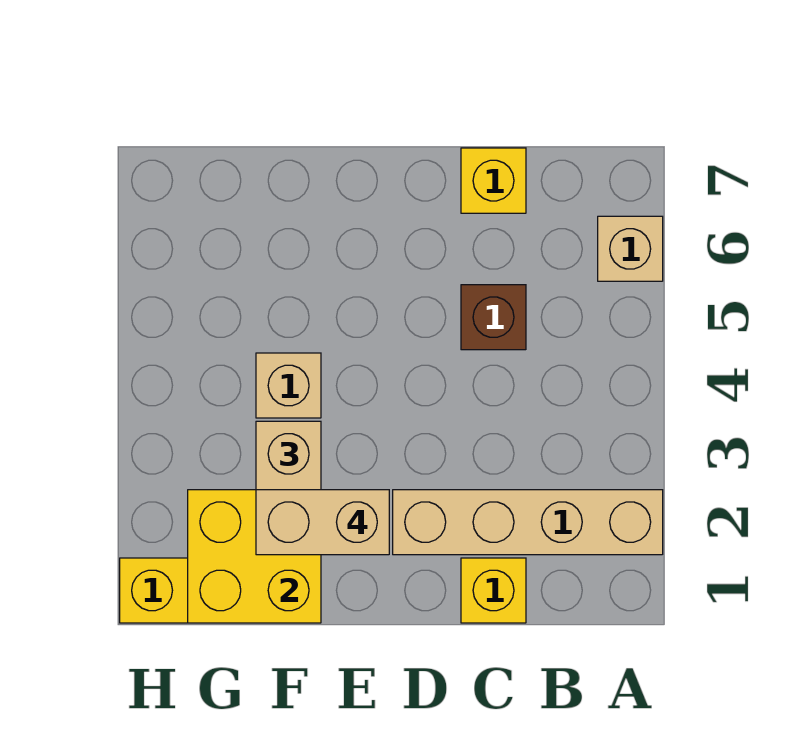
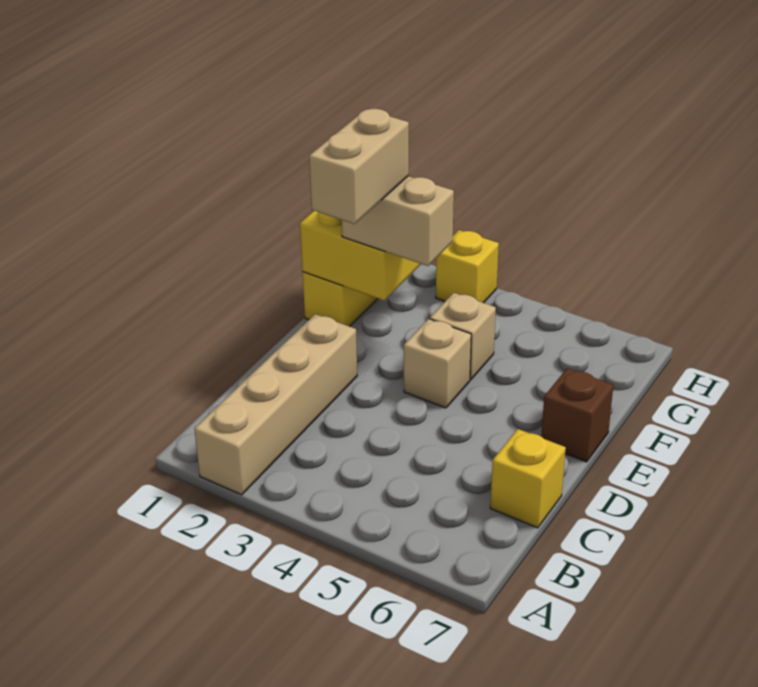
tan 1x1 brick [598,216,663,281] -> tan 1x1 brick moved to [404,319,471,408]
yellow 1x1 brick [461,558,526,623] -> yellow 1x1 brick moved to [436,230,499,303]
brown 1x1 brick [461,285,526,350] -> brown 1x1 brick moved to [541,368,613,462]

